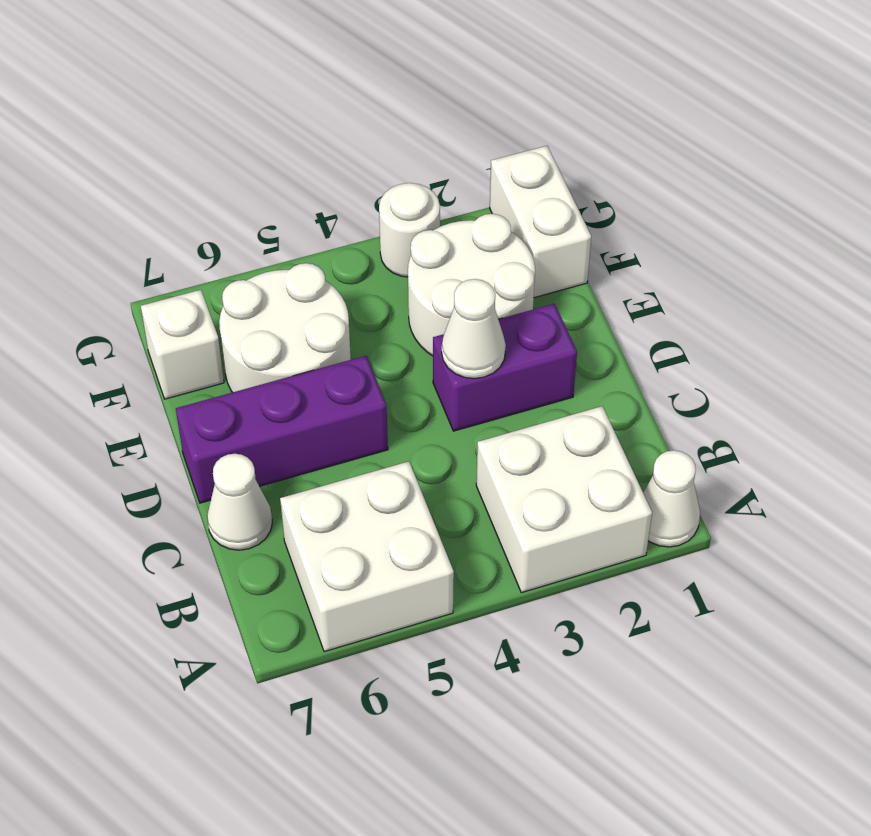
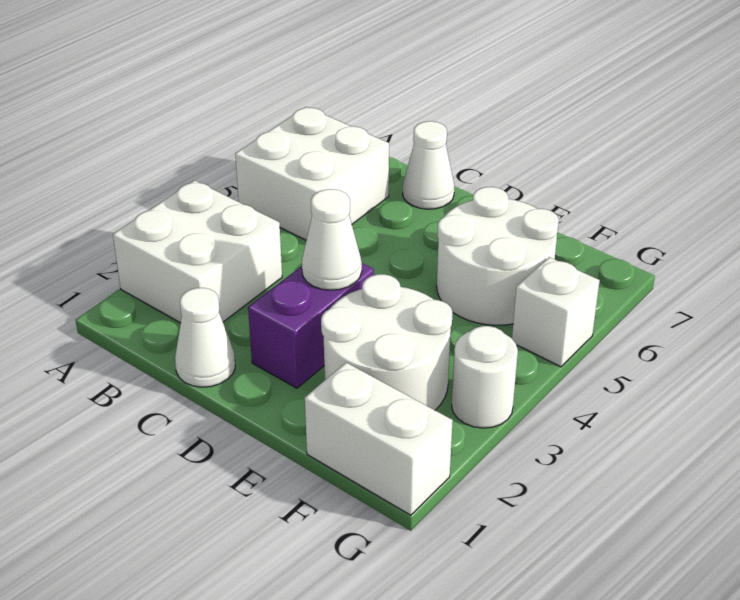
white 1x1 cone [643,450,700,547] -> white 1x1 cone moved to [175,288,235,387]
purple 1x3 brick [176,356,388,503] -> none
white 1x1 brick [141,290,224,399] -> white 1x1 brick moved to [512,257,600,367]

